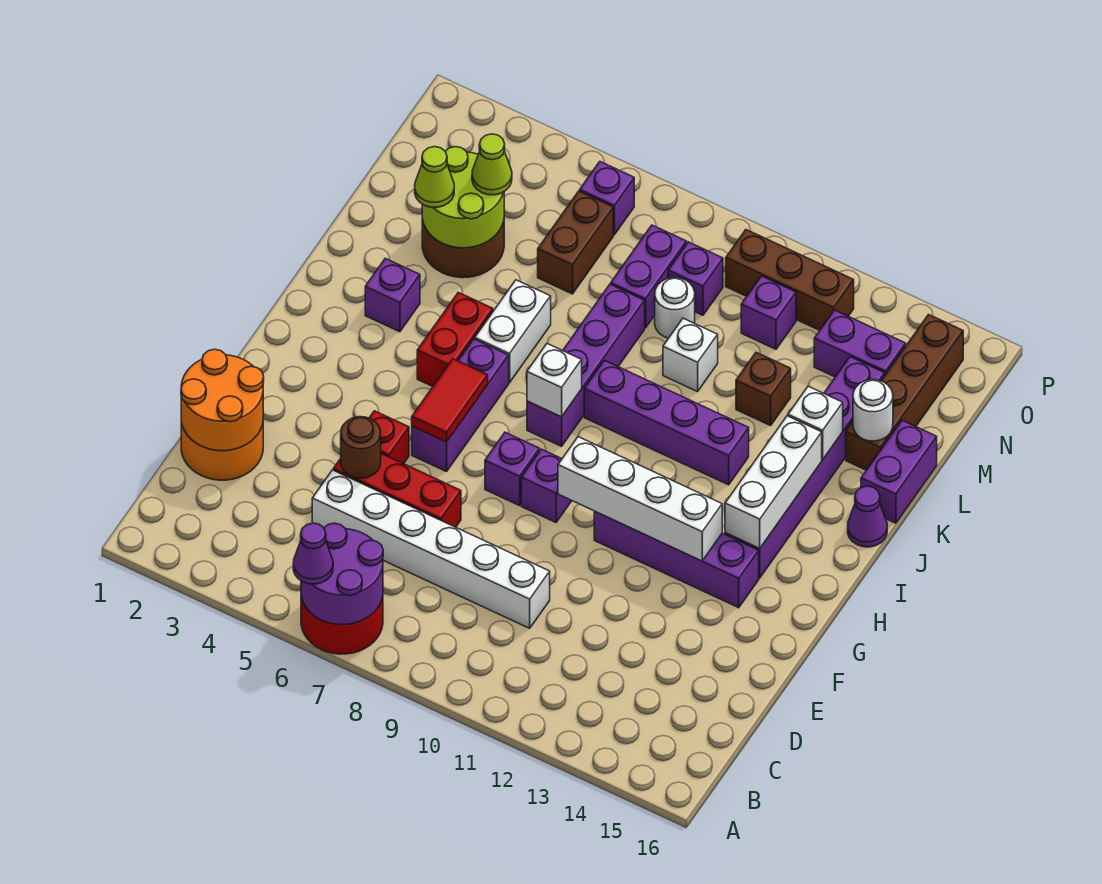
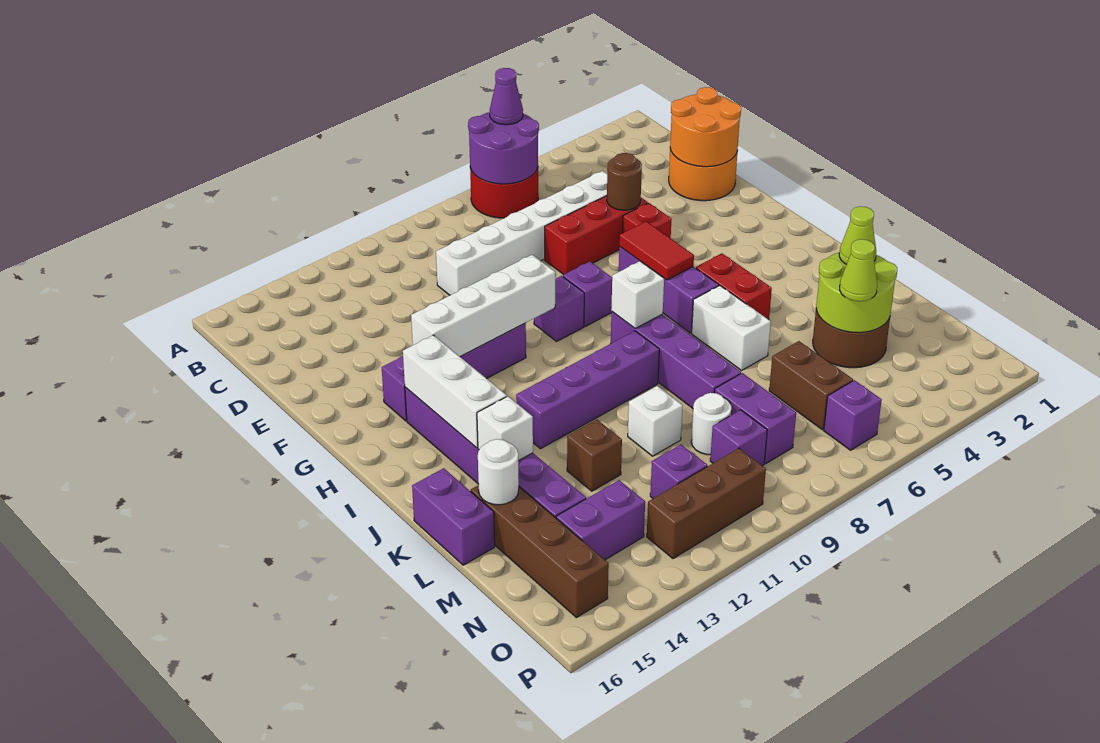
purple 1x1 brick [365,258,420,332] -> none
purple 1x1 cone [848,486,887,547] -> none

